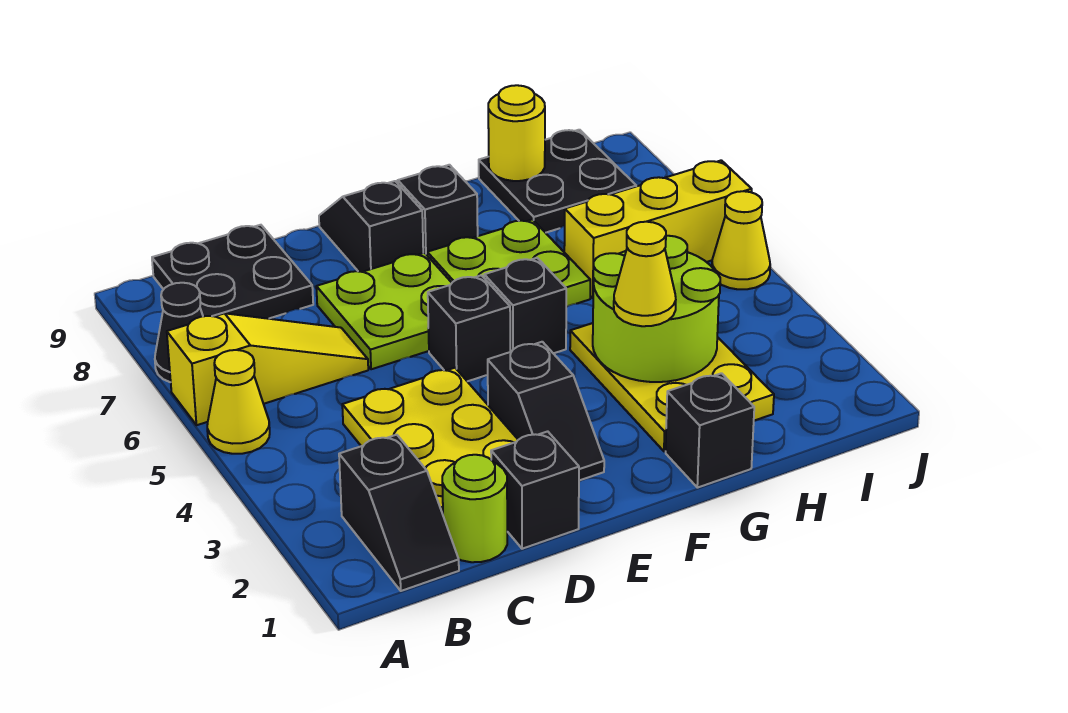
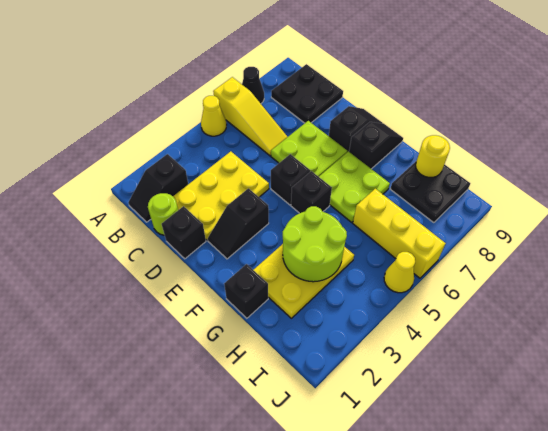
yellow 1x1 cone [614,222,676,326] -> none

